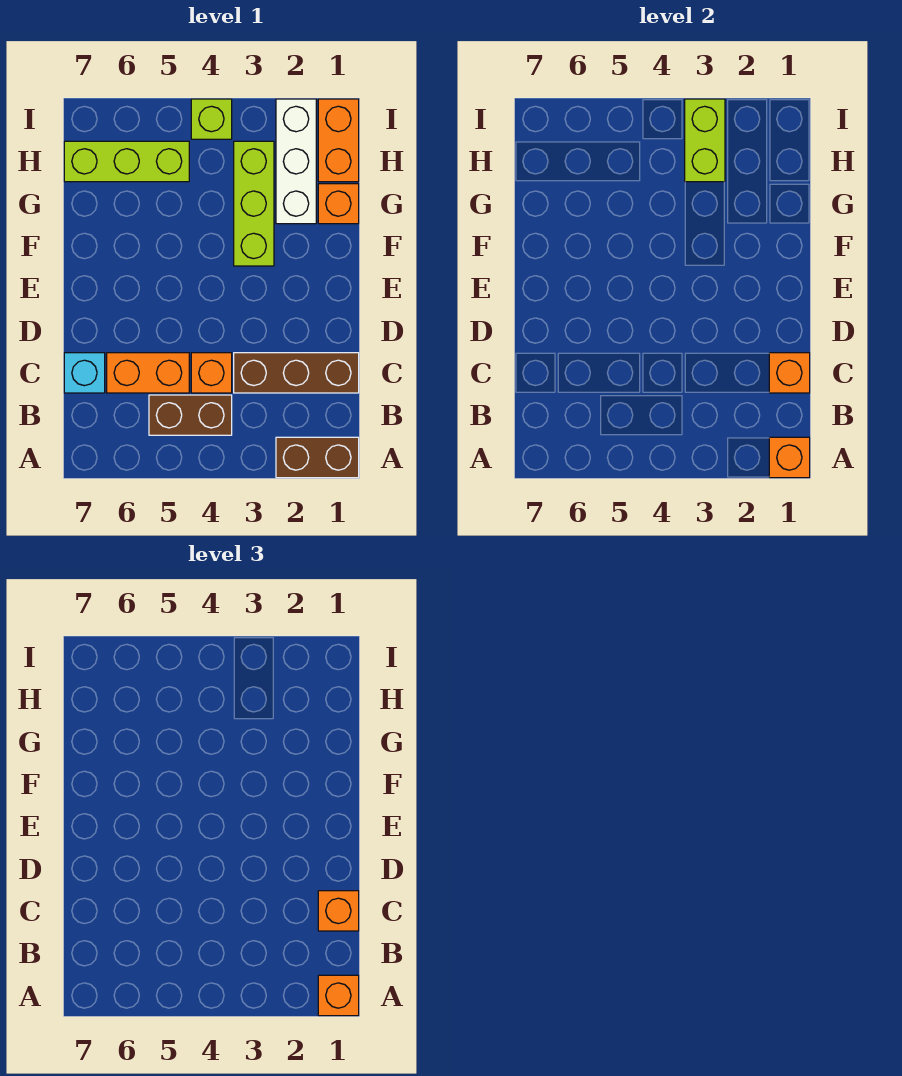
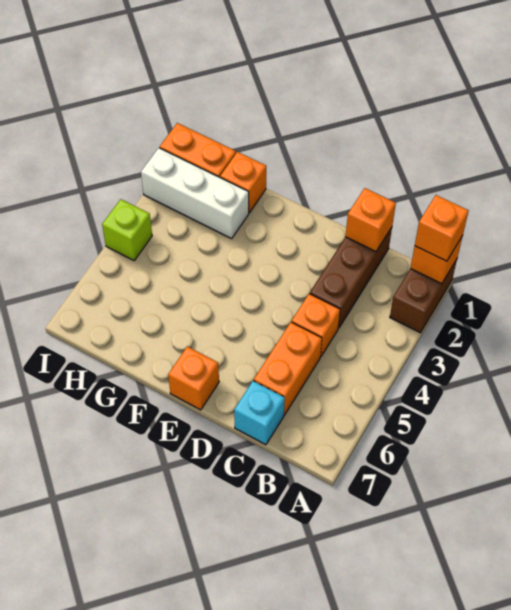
brown 1x2 brick [149,395,232,435] -> none
orange 1x1 brick [318,891,359,931] -> orange 1x1 brick moved to [168,346,219,410]
lime 1x3 brick [234,141,274,266] -> none
lime 1x2 brick [685,99,725,182] -> none
lime 1x3 brick [64,141,189,182] -> none

